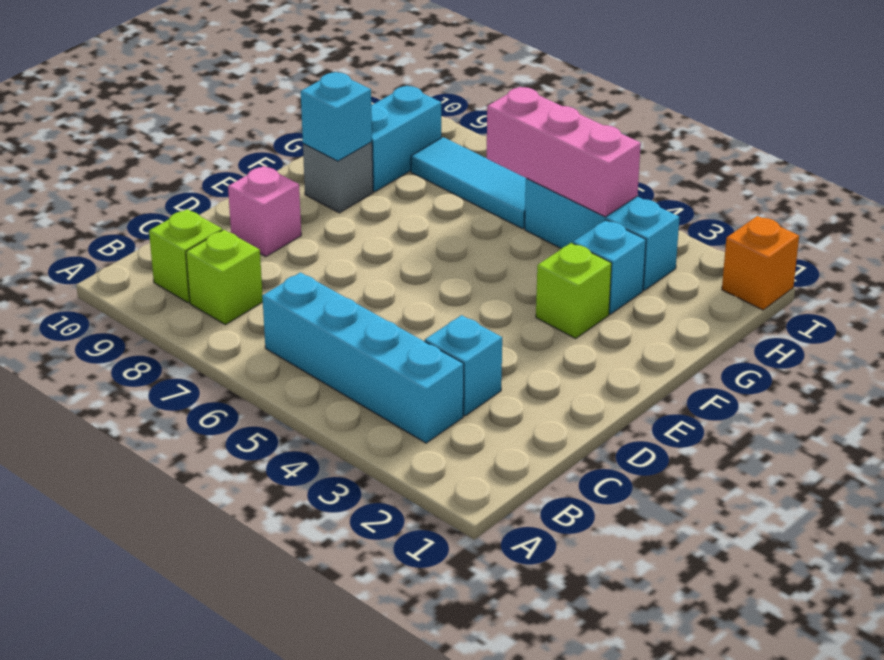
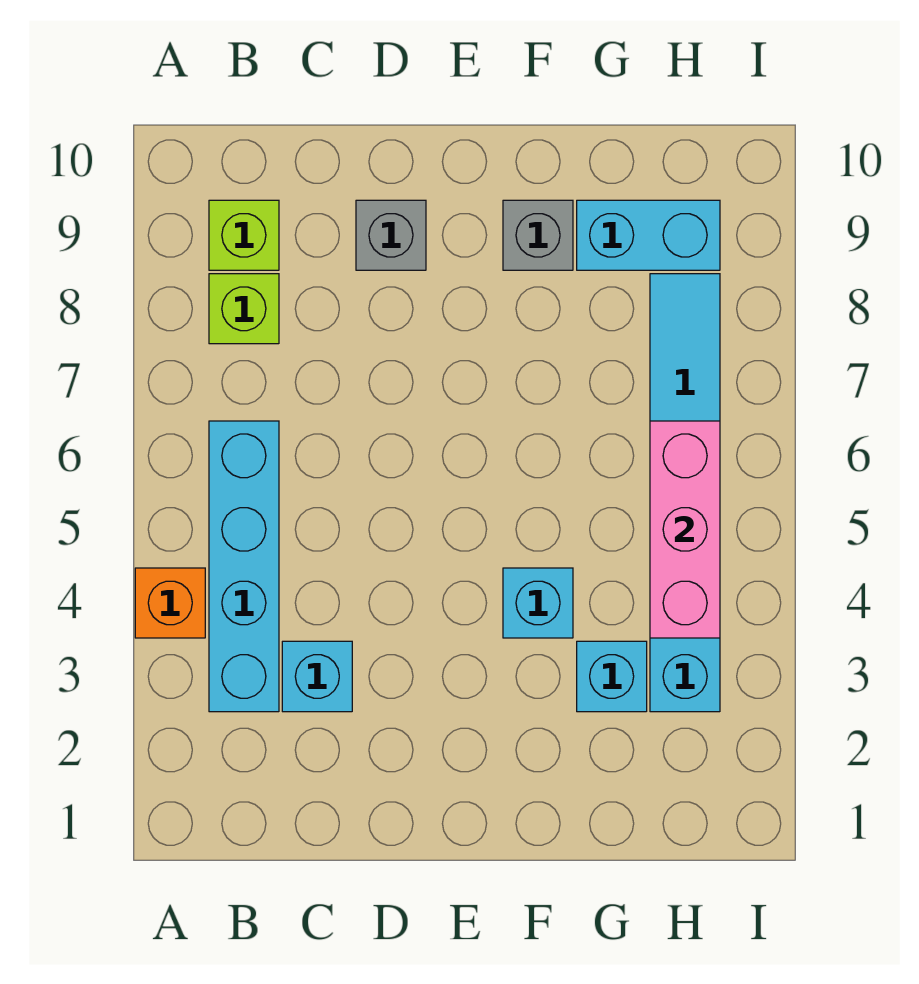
pink 1x1 brick [228,166,301,257] -> grey 1x1 brick [356,200,426,270]
lime 1x1 brick [536,243,612,338] -> none
cyan 1x1 brick [301,72,372,161] -> cyan 1x1 brick moved to [503,568,573,638]
orange 1x1 brick [722,216,799,310] -> orange 1x1 brick moved to [135,568,205,638]

